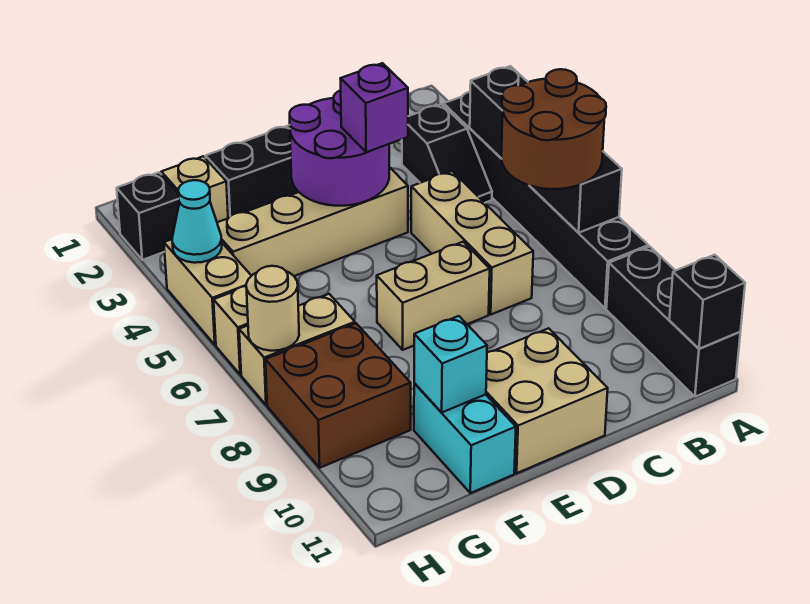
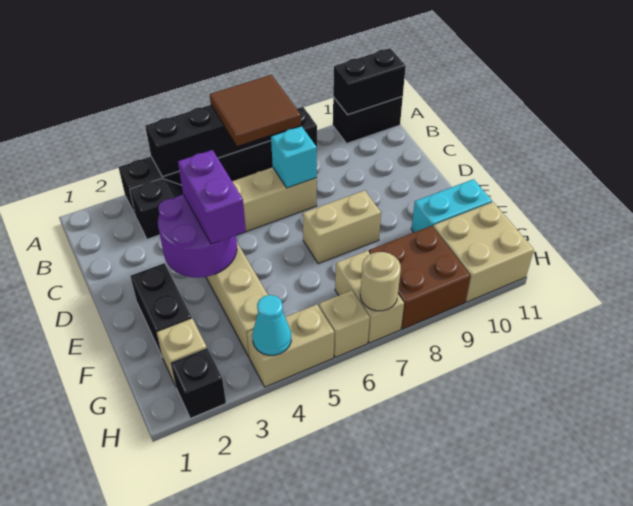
brown 2x2 round brick [501,69,606,189] -> brown 2x2 tile [210,75,301,146]
black 1x3 brick [606,247,740,397] -> black 1x2 brick [333,97,403,144]
black 1x1 brick [669,255,745,349] -> black 1x2 brick [333,48,406,115]
purple 1x1 brick [340,63,408,152] -> purple 1x2 brick [178,150,246,244]
tan 1x2 brick [377,242,490,350] -> tan 1x2 brick turned to [303,190,381,264]
tan 2x2 brick [486,328,608,473] -> tan 2x2 brick moved to [433,202,534,302]
cyan 1x1 brick [414,316,487,412] -> cyan 1x1 brick moved to [271,126,317,188]

